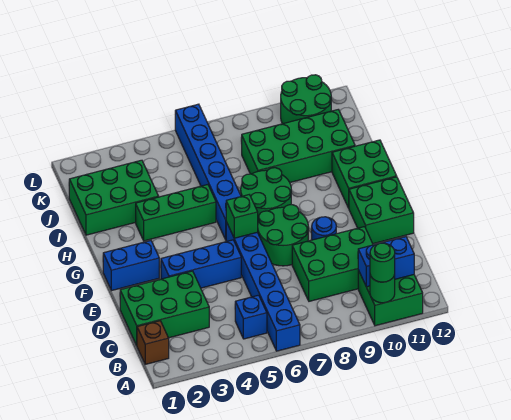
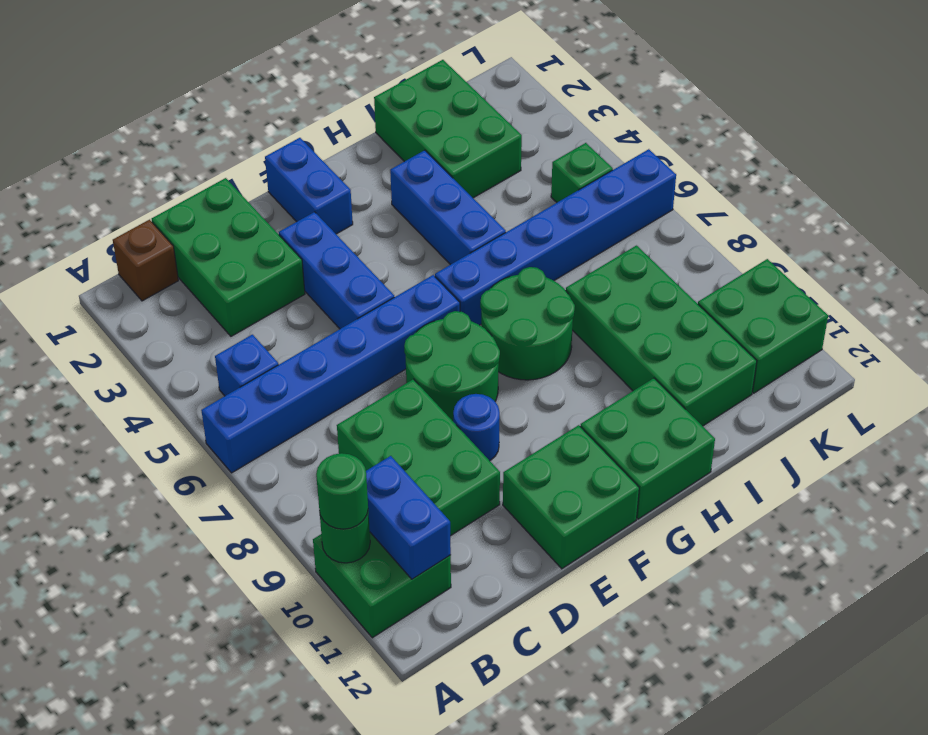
green 1x1 brick [226,195,258,238] -> green 1x1 brick moved to [551,143,613,202]
green 1x3 brick [136,185,216,241] -> blue 1x3 brick [390,150,506,265]
green 2x2 round brick [281,75,331,124] -> green 2x2 brick [698,259,828,393]

